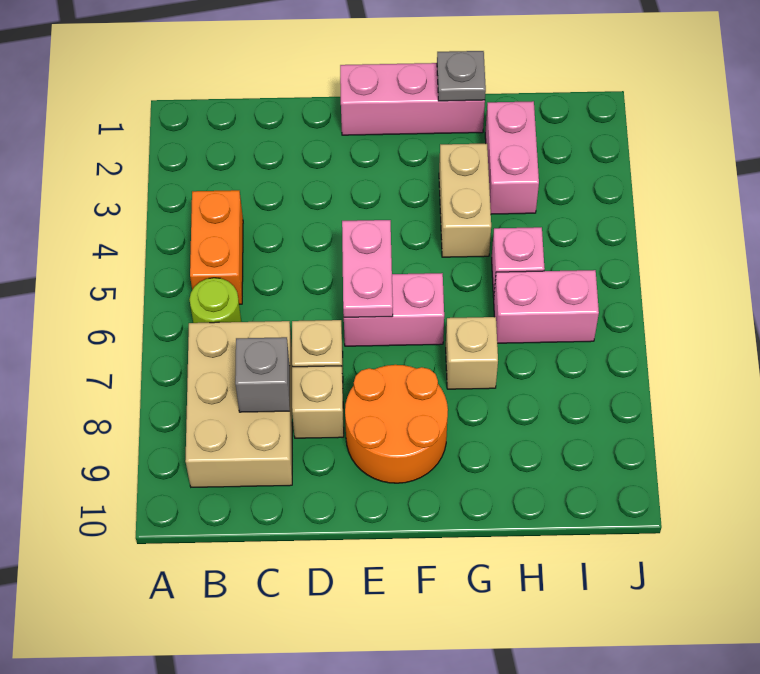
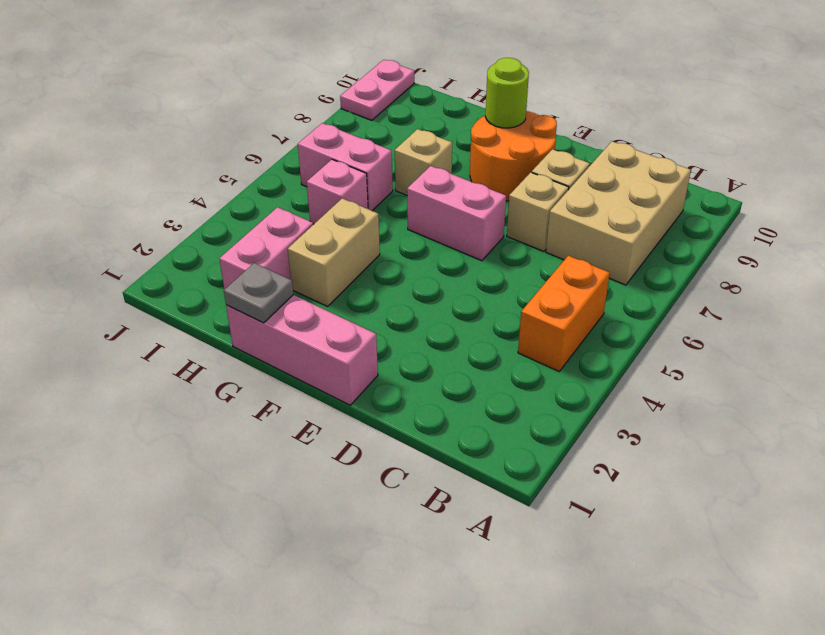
lime 1x1 round brick [189,278,241,323] -> lime 1x1 round brick moved to [485,58,529,128]
grey 1x1 brick [235,337,290,412] -> none
pink 1x2 plate [342,220,393,317] -> pink 1x2 plate moved to [340,60,414,120]

